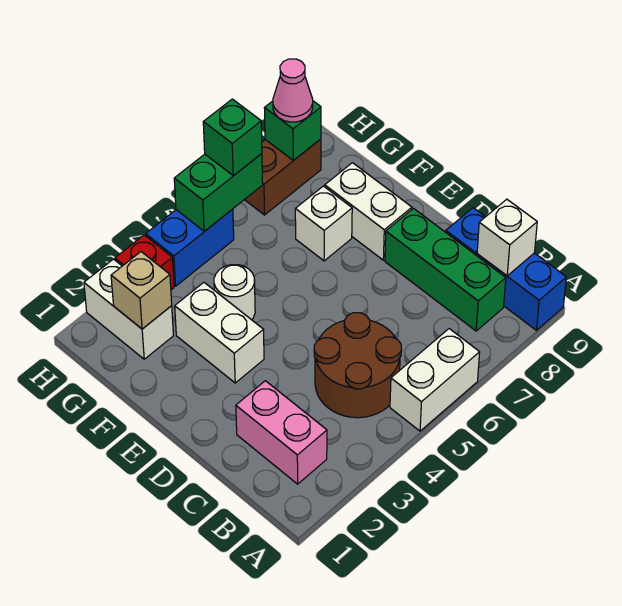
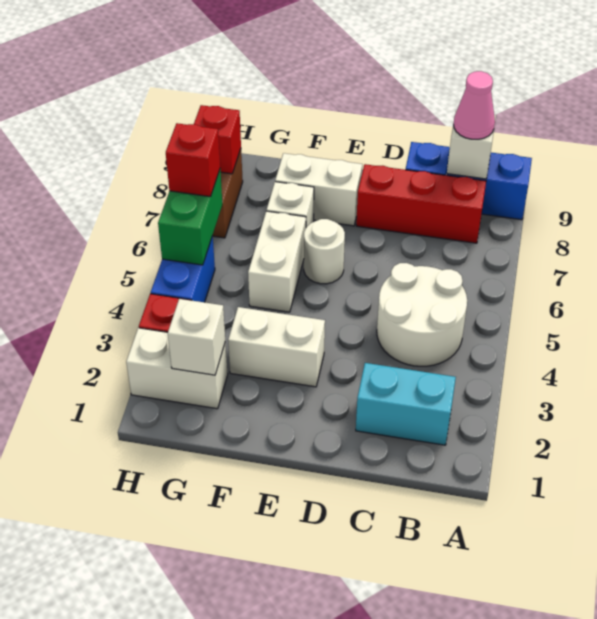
white 1x2 brick [390,329,480,431] -> white 1x2 brick moved to [248,211,306,312]
pink 1x2 brick [236,381,327,484] -> cyan 1x2 brick [356,363,456,445]
brown 2x2 round brick [314,313,402,418] -> white 2x2 round brick [377,263,467,366]
green 1x3 brick [385,208,506,331] -> red 1x3 brick [356,164,486,243]
white 1x1 round brick [214,265,255,320] -> white 1x1 round brick moved to [304,219,345,284]
tan 1x1 brick [111,252,172,329] -> white 1x1 brick [168,299,225,375]
green 1x1 brick [203,99,262,176] -> red 1x1 brick [166,123,220,197]
green 1x1 brick [265,101,321,161] -> red 1x1 brick [194,105,241,174]
pink 1x1 cone [273,59,313,122] -> pink 1x1 cone moved to [454,71,495,139]

